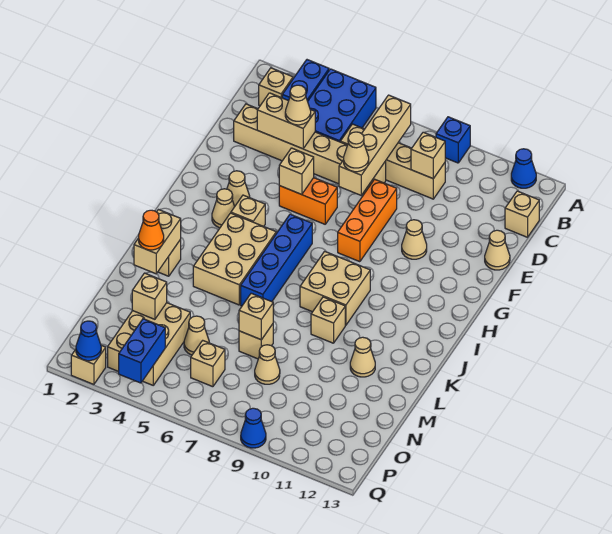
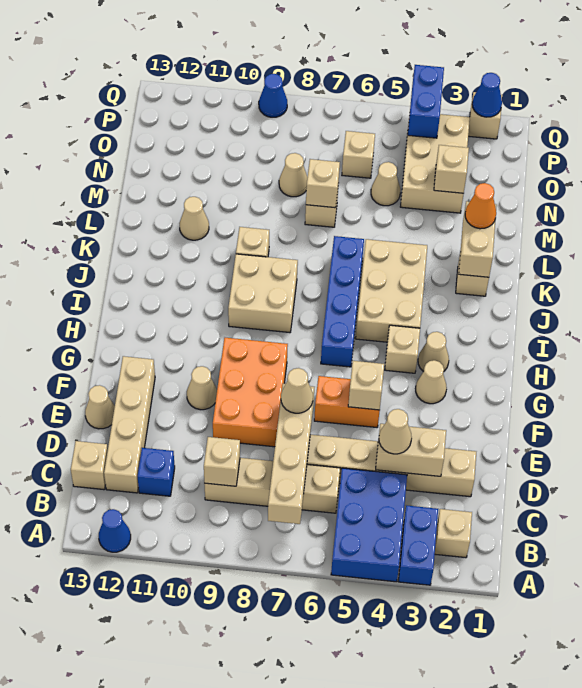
blue 1x1 brick [436,117,470,163] -> blue 1x1 brick moved to [137,448,175,496]
none -> tan 1x4 brick [104,356,155,493]
orange 1x3 brick [338,179,397,262] -> orange 2x3 brick [213,338,288,447]

